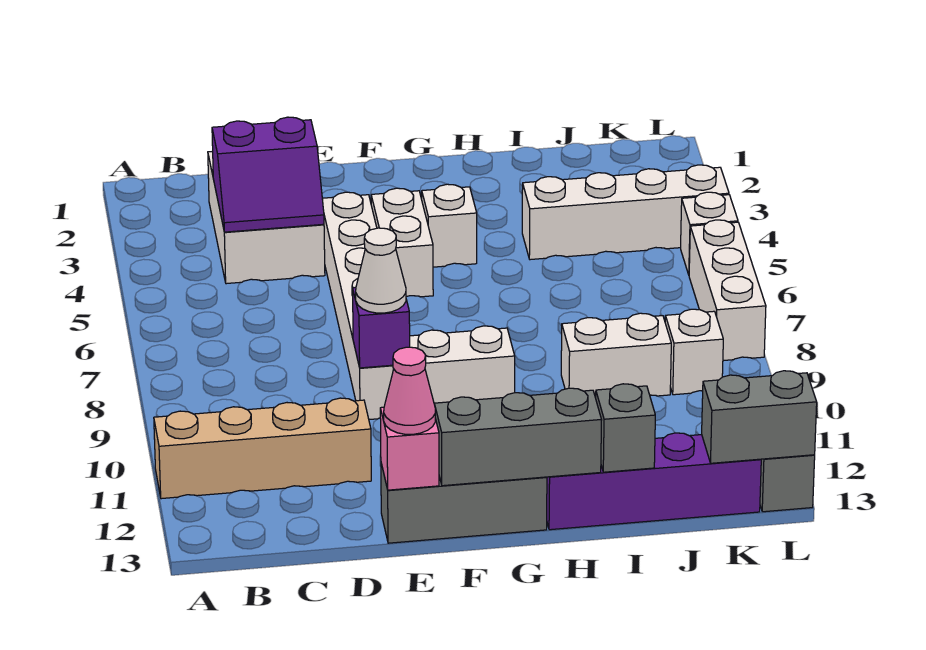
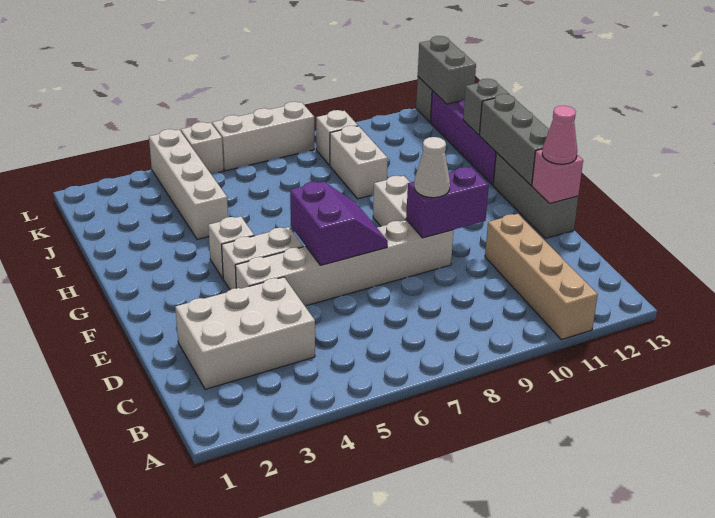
purple 2x2 slope [212,117,324,232] -> purple 2x2 slope moved to [290,181,388,265]
purple 1x1 brick [353,287,410,368] -> purple 1x2 brick [406,167,489,238]

